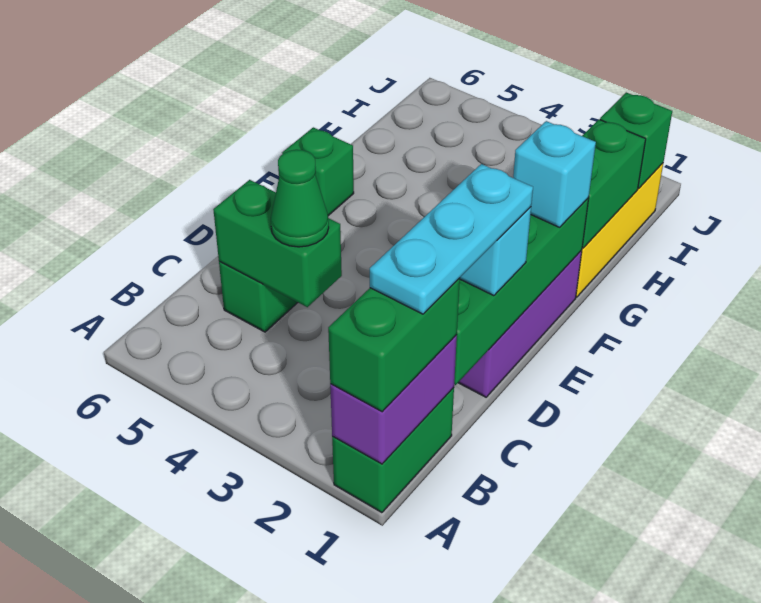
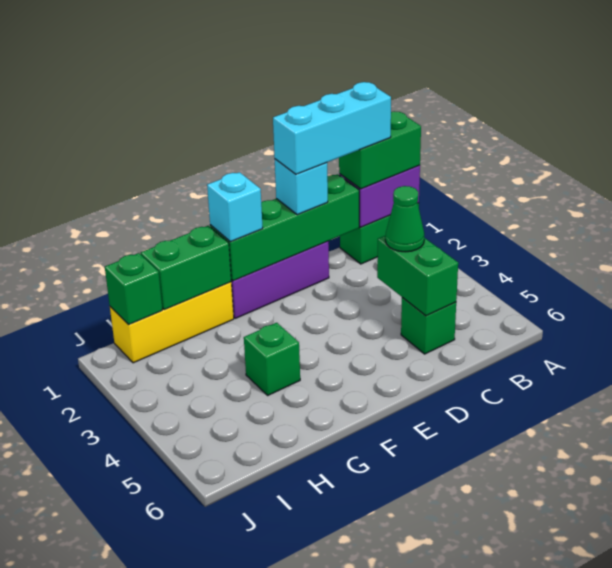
cyan 1x3 plate [370,164,533,314] -> cyan 1x3 brick [273,82,391,174]
green 1x1 brick [282,127,354,216] -> green 1x1 brick moved to [244,323,300,395]

